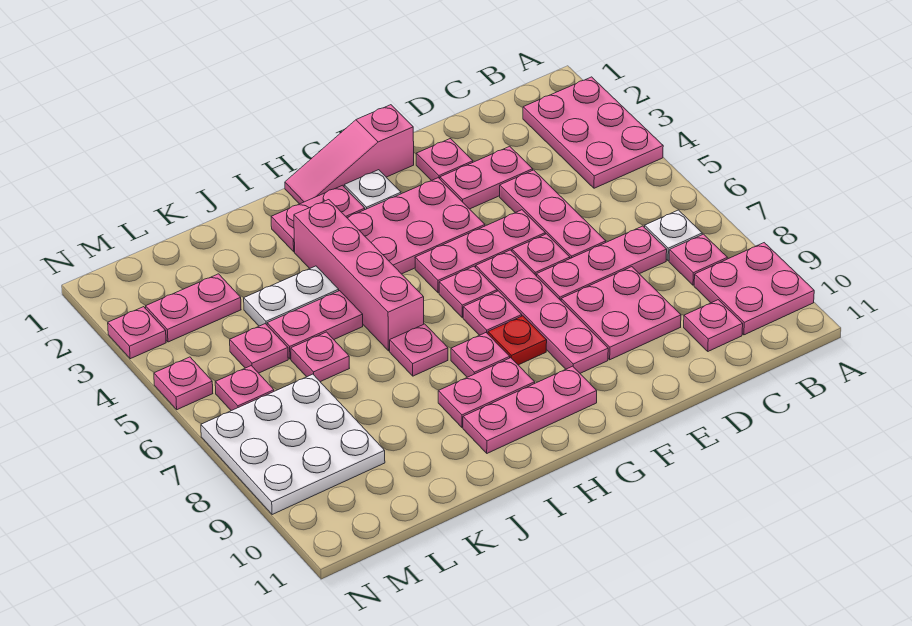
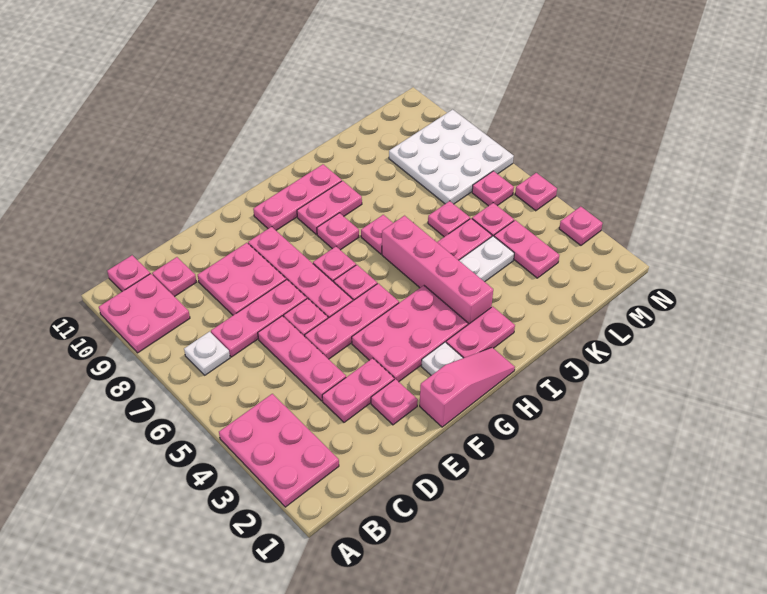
pink 1x1 plate [669,234,727,285] -> pink 1x1 plate moved to [107,255,150,292]
red 1x1 plate [488,316,547,365] -> none
pink 1x2 plate [146,274,241,342] -> pink 1x2 plate turned to [494,220,559,278]

